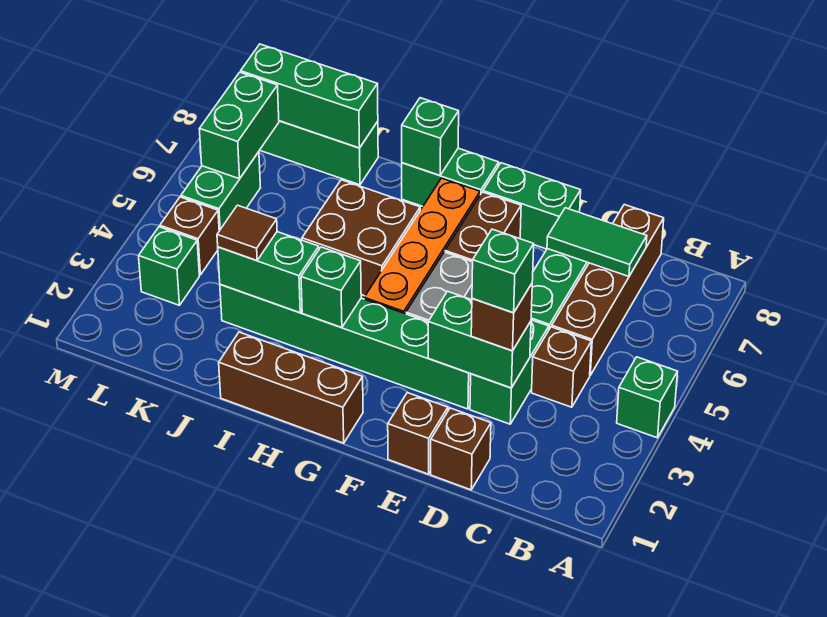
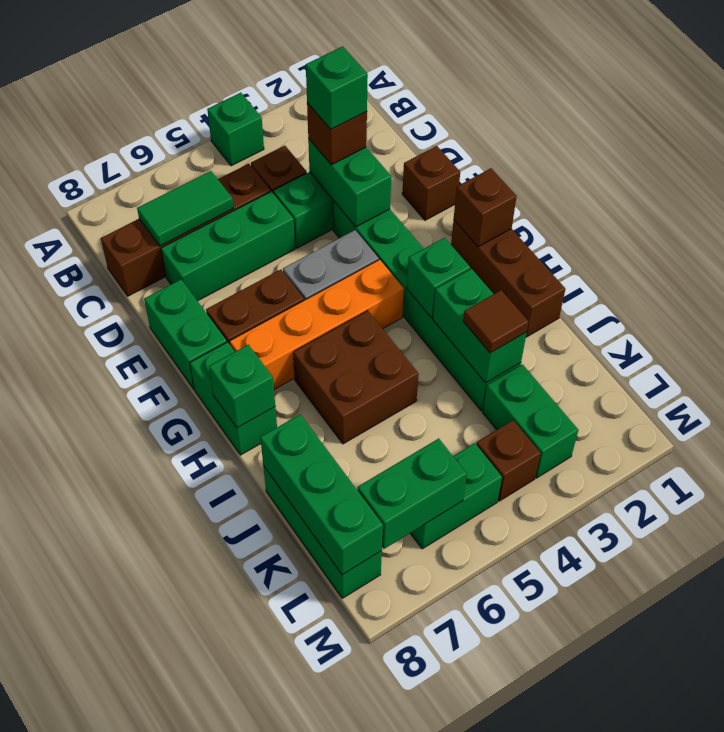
green 1x2 tile [547,208,647,276] -> green 1x2 tile turned to [137,171,234,246]
brown 1x1 brick [431,408,491,490] -> brown 1x1 brick moved to [454,168,517,247]
green 1x1 brick [139,227,199,305] -> green 1x2 brick [483,364,578,478]

